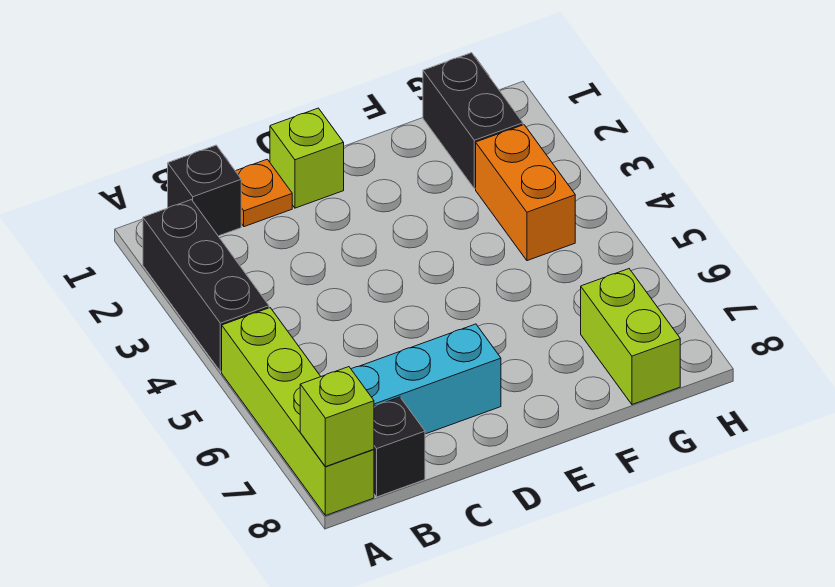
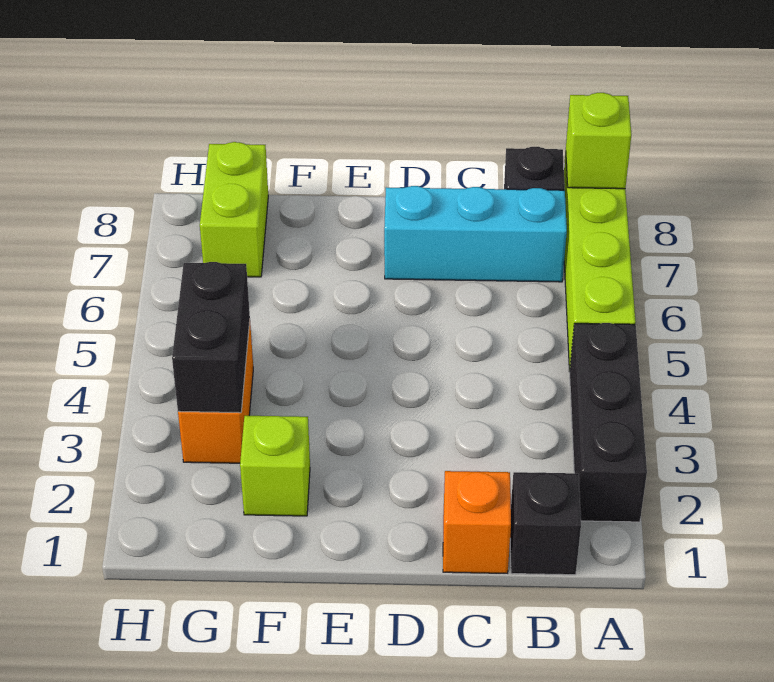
orange 1x1 plate [236,159,292,227] -> orange 1x1 brick [443,471,511,573]
lime 1x1 brick [270,108,344,208] -> lime 1x1 brick moved to [240,416,310,516]
black 1x2 brick [423,53,523,189] -> black 1x2 brick moved to [172,262,250,413]

